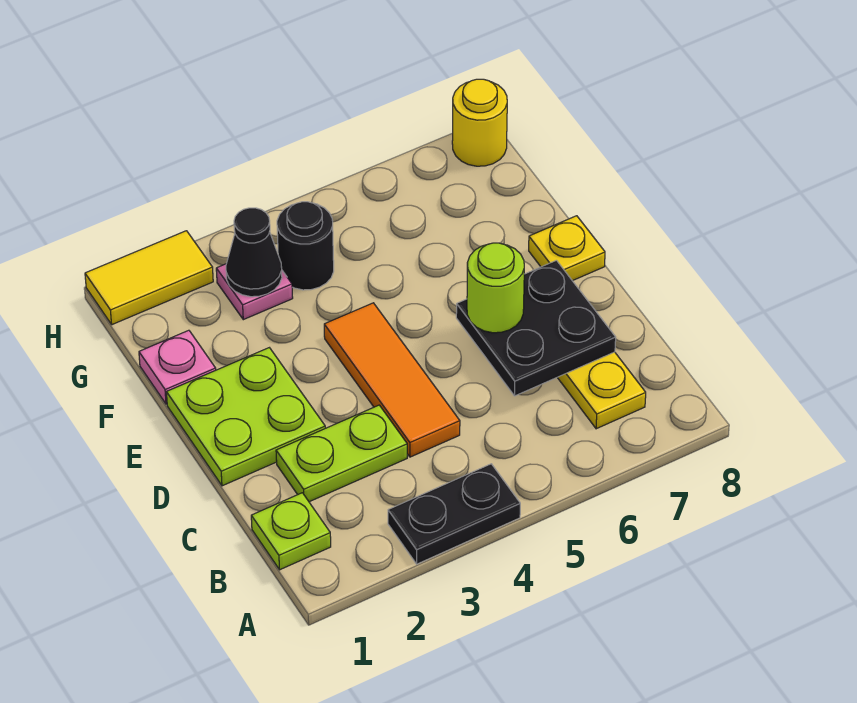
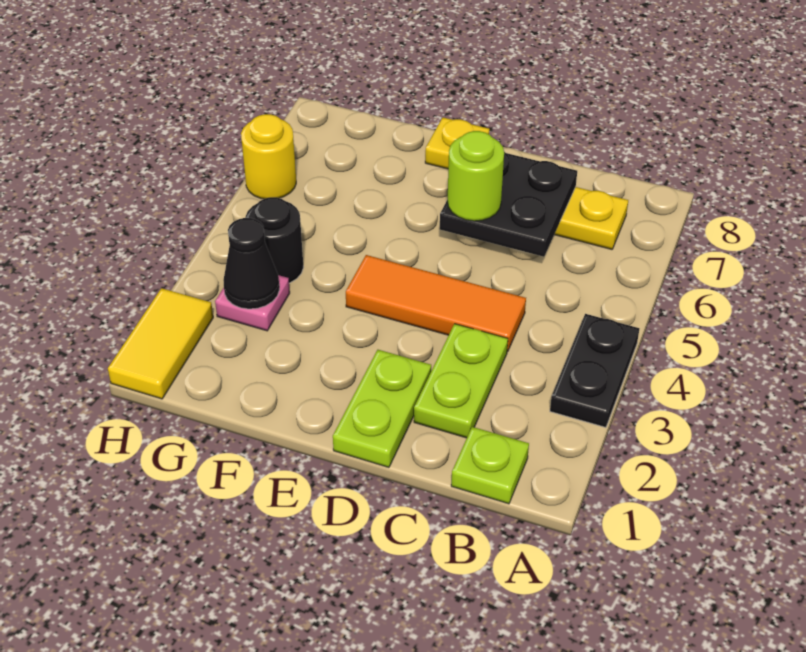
lime 2x2 plate [166,348,325,486] -> lime 1x2 plate [333,350,431,467]
pink 1x1 plate [139,330,216,404] -> none
yellow 1x1 round brick [452,79,507,166] -> yellow 1x1 round brick moved to [241,114,296,199]

